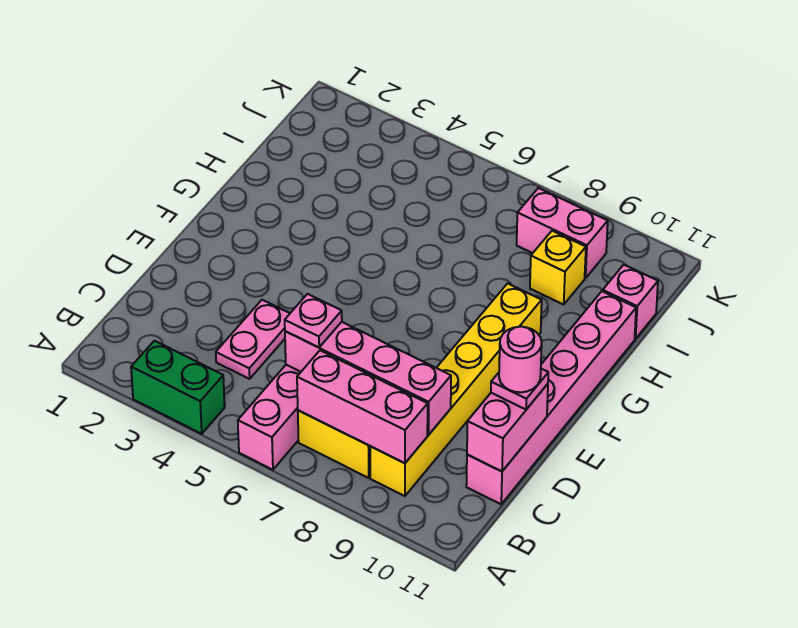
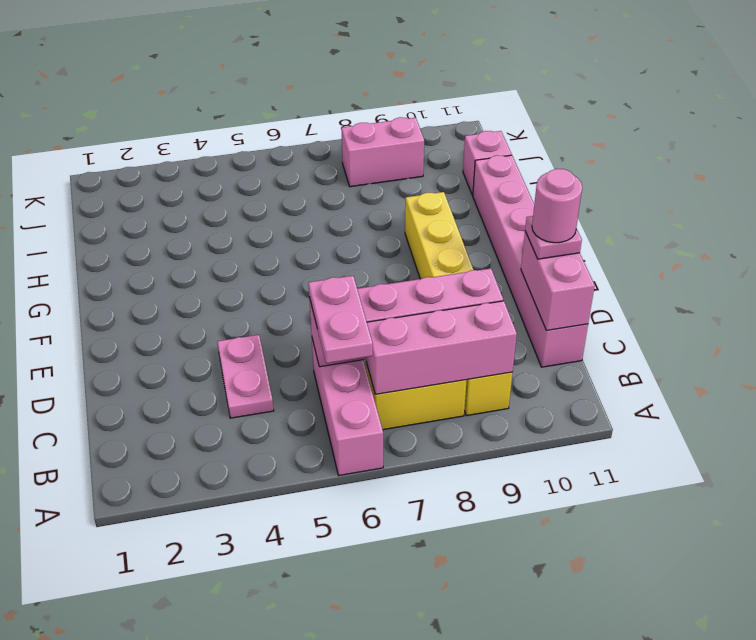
green 1x2 brick [131,341,225,434] -> none
pink 1x1 plate [285,294,342,347] -> pink 1x2 plate [309,276,373,363]
yellow 1x1 brick [530,231,586,305] -> none

